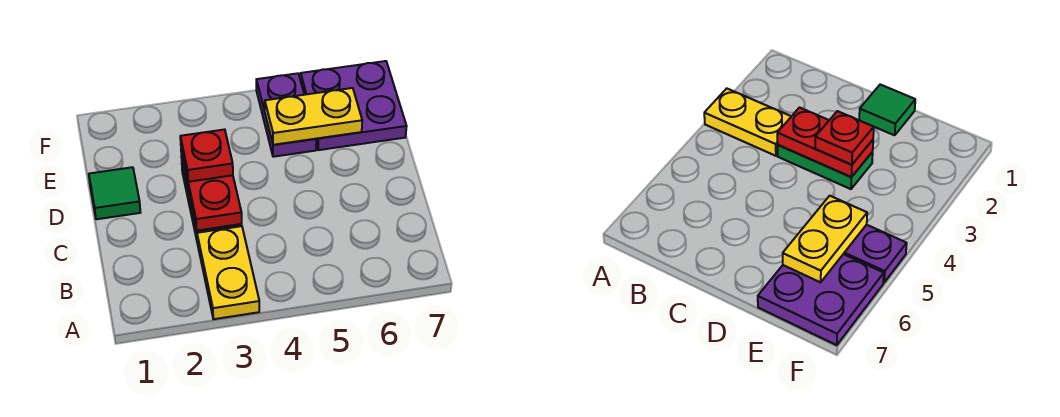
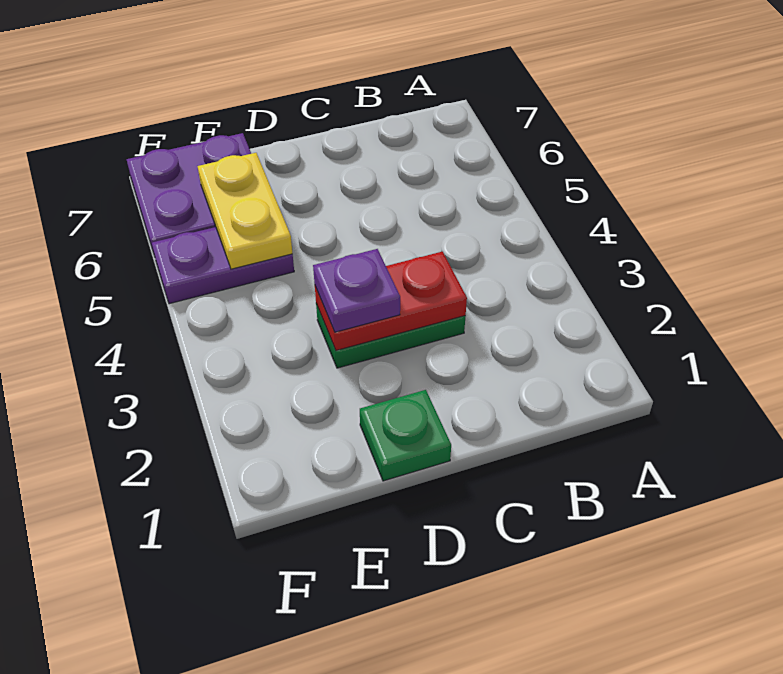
yellow 1x2 plate [197,226,259,319] -> none
green 1x1 tile [89,167,141,219] -> green 1x1 plate [360,390,451,481]
red 1x1 plate [180,129,233,182] -> purple 1x1 plate [313,249,400,332]

